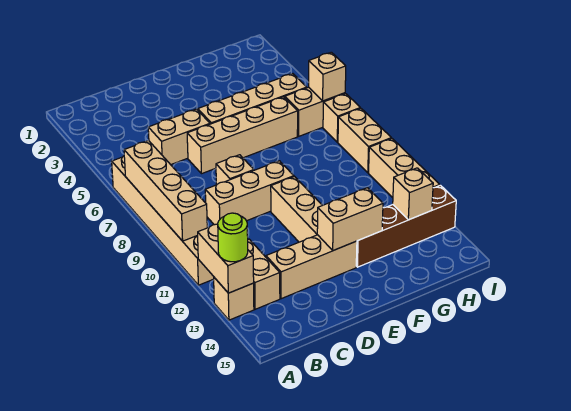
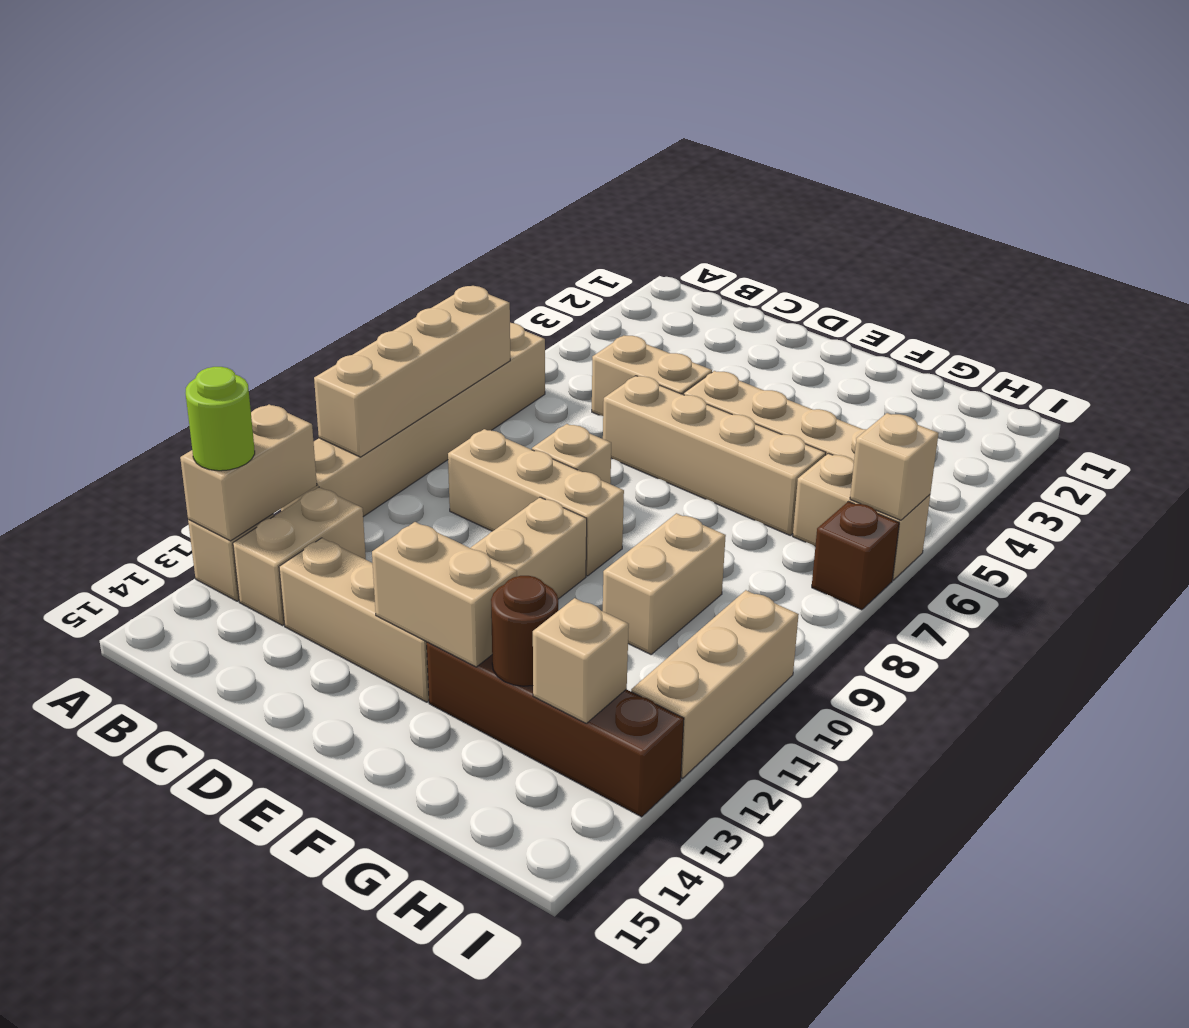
none -> brown 1x1 round brick [491,576,558,686]
tan 1x1 brick [323,94,360,142] -> brown 1x1 brick [812,502,899,610]
tan 1x2 brick [338,108,391,173] -> tan 1x2 brick moved to [603,513,726,654]

